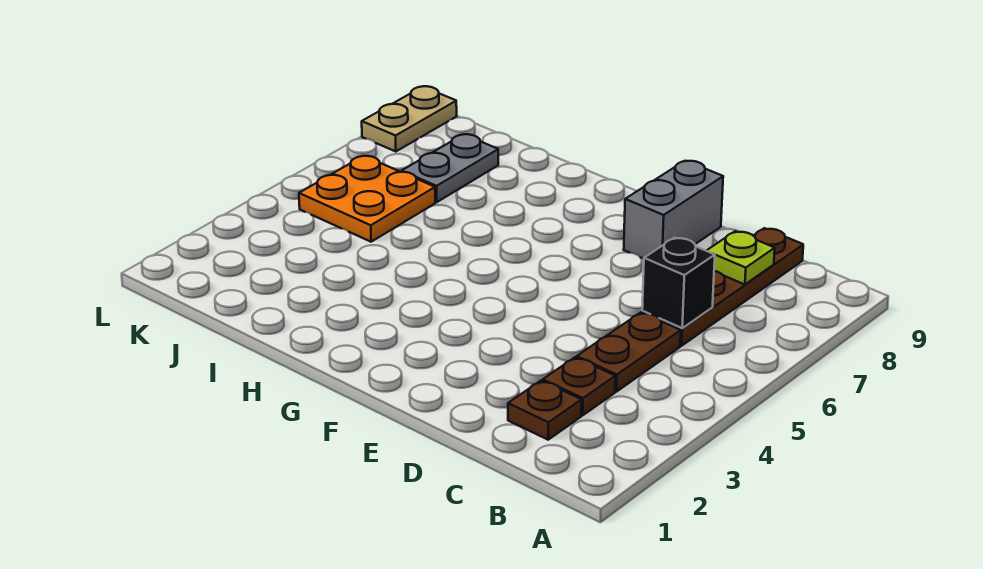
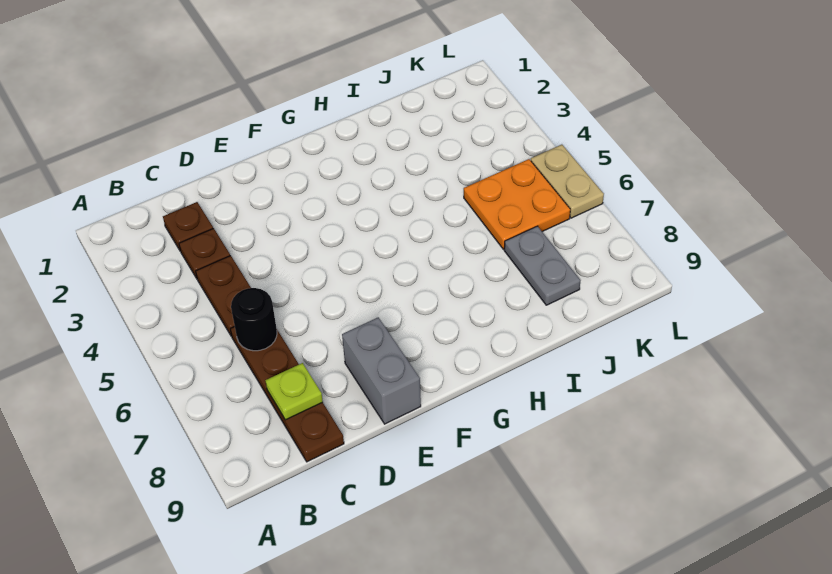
black 1x1 brick [642,238,715,328] -> black 1x1 round brick [231,288,277,351]
tan 1x2 plate [362,86,457,152] -> tan 1x2 plate moved to [531,145,604,218]

